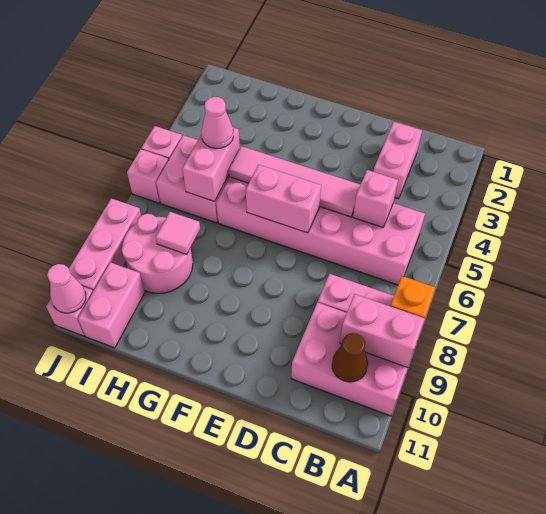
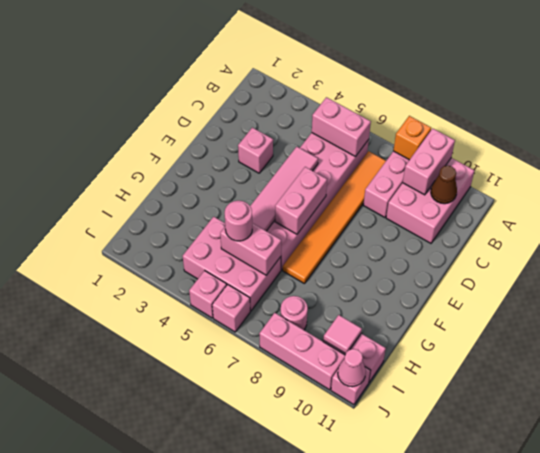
none -> orange 1x6 tile [283,151,386,283]
pink 1x2 brick [373,122,422,199] -> pink 1x2 brick moved to [312,97,371,157]
pink 1x1 brick [353,170,398,227] -> pink 1x1 brick moved to [238,128,273,173]
pink 2x2 brick [156,135,229,223] -> pink 2x3 brick [183,217,281,311]
pink 1x1 cone [201,97,234,148] -> pink 1x1 round brick [225,201,252,241]
pink 2x2 round brick [122,214,193,293] -> pink 1x1 round brick [281,296,308,330]
pink 1x1 tile [156,212,200,254] -> pink 1x1 tile moved to [323,315,362,353]

